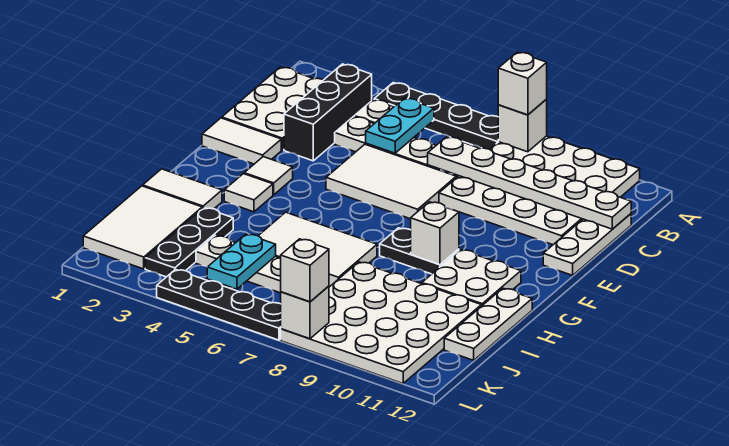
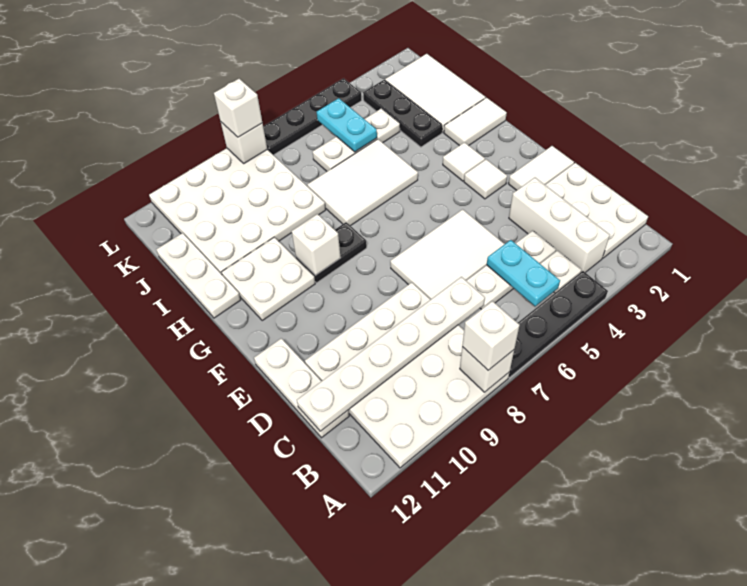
black 1x3 brick [284,64,372,161] -> white 1x3 brick [509,178,610,272]

